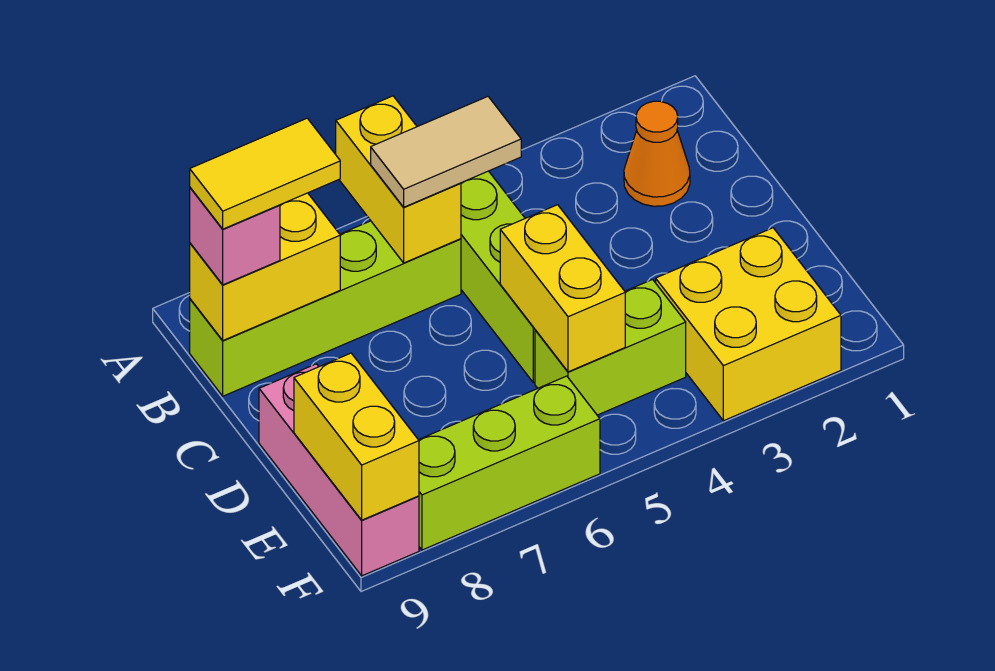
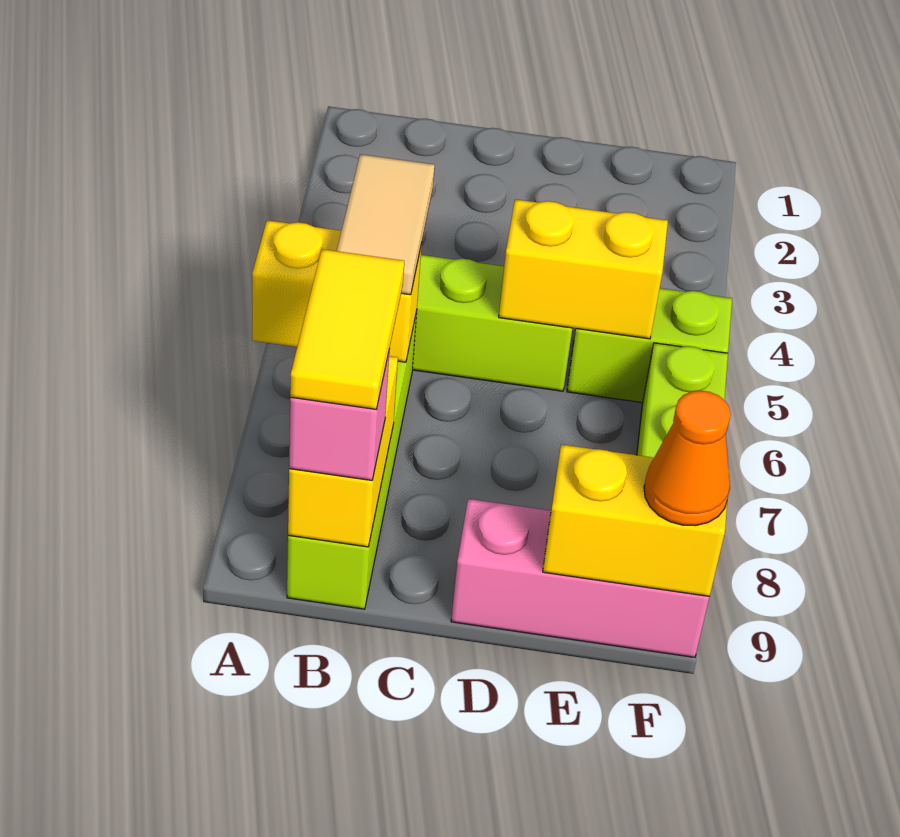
orange 1x1 cone [624,101,690,206] -> orange 1x1 cone moved to [644,391,731,526]
yellow 2x2 brick [656,228,841,421] -> none
lime 1x2 brick [535,280,686,415] -> lime 1x2 brick turned to [567,288,732,403]

